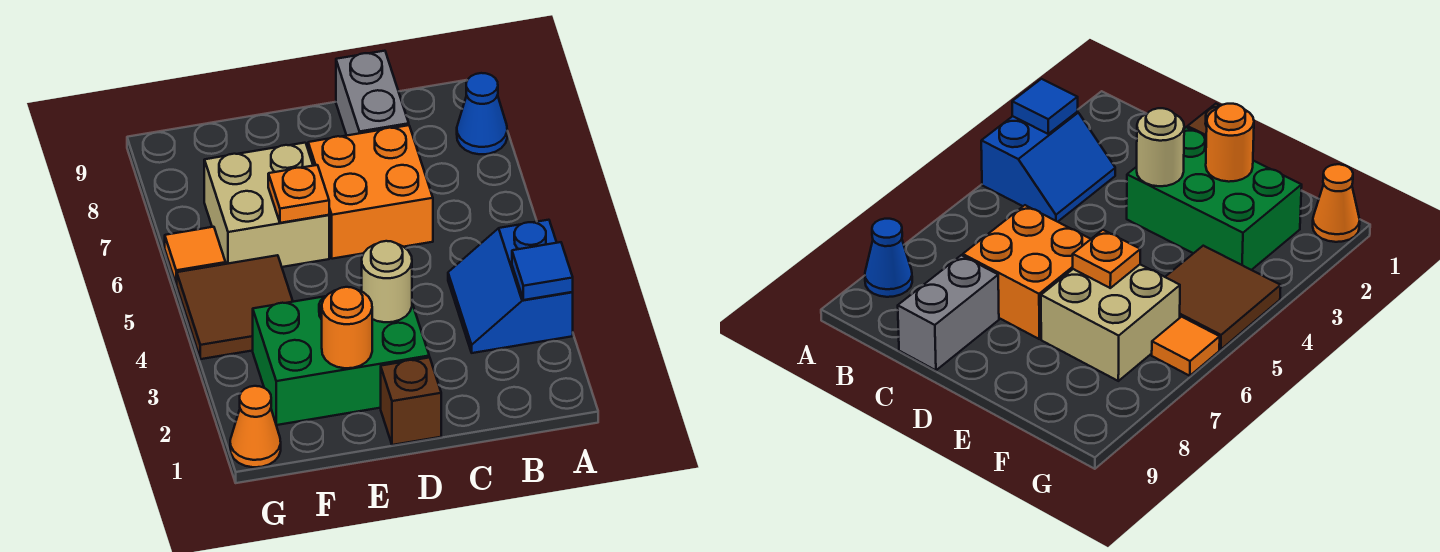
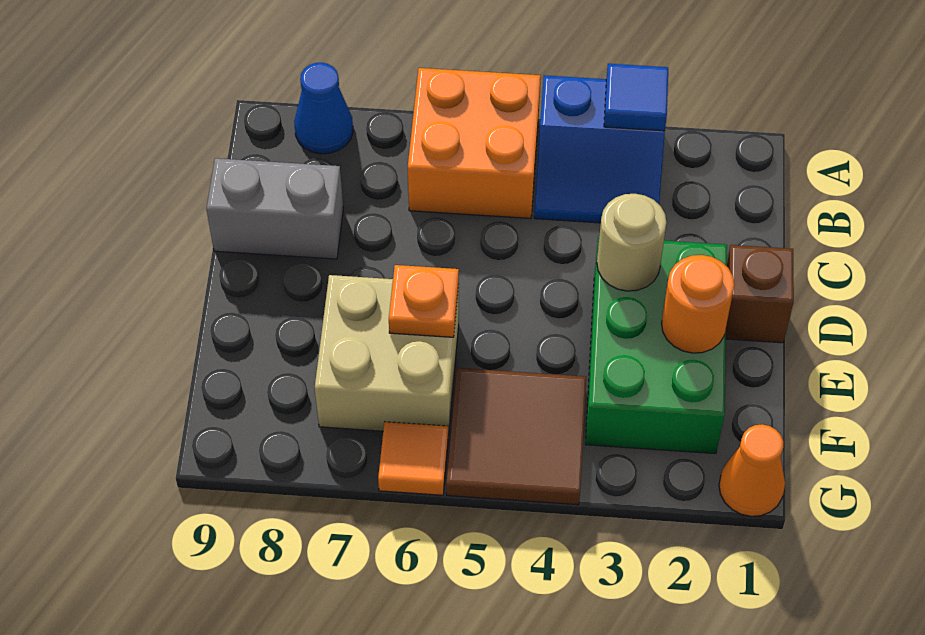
orange 2x2 brick [308,125,433,259] -> orange 2x2 brick moved to [408,68,541,218]

